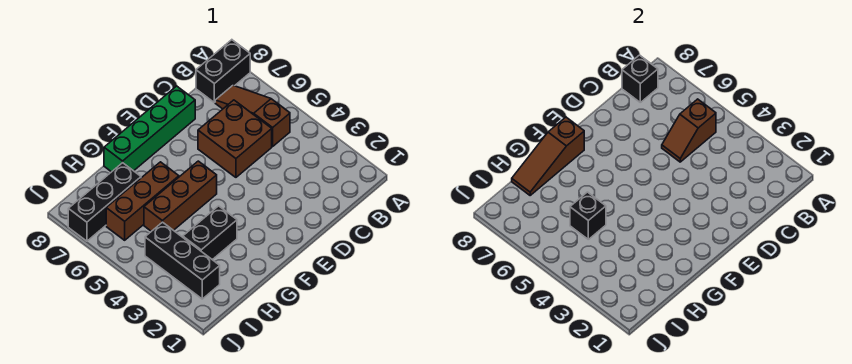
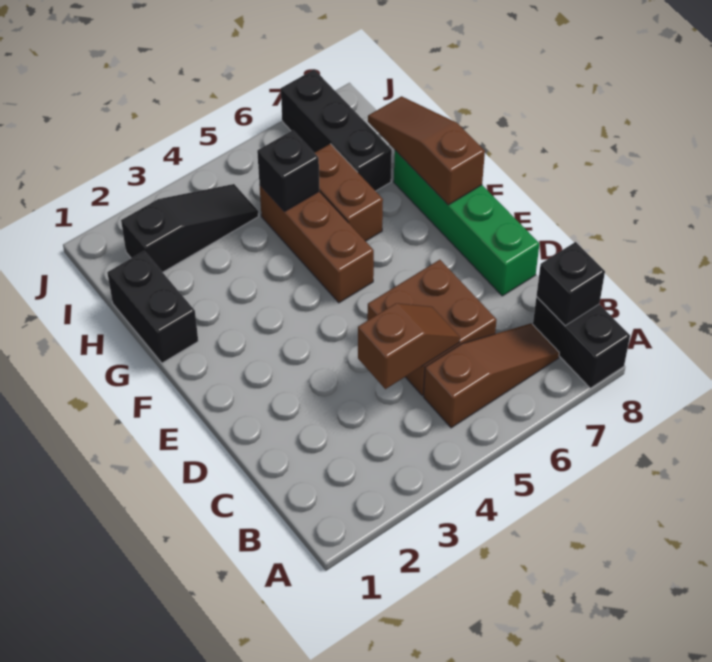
brown 1x2 slope [662,99,716,162] -> brown 1x2 slope turned to [358,303,460,389]
black 1x2 brick [183,206,237,260] -> black 1x2 brick moved to [107,251,198,363]
brown 1x3 brick [106,162,179,240] -> brown 1x2 brick [315,144,383,241]
black 1x3 brick [145,222,220,299] -> black 1x3 slope [121,184,259,272]

